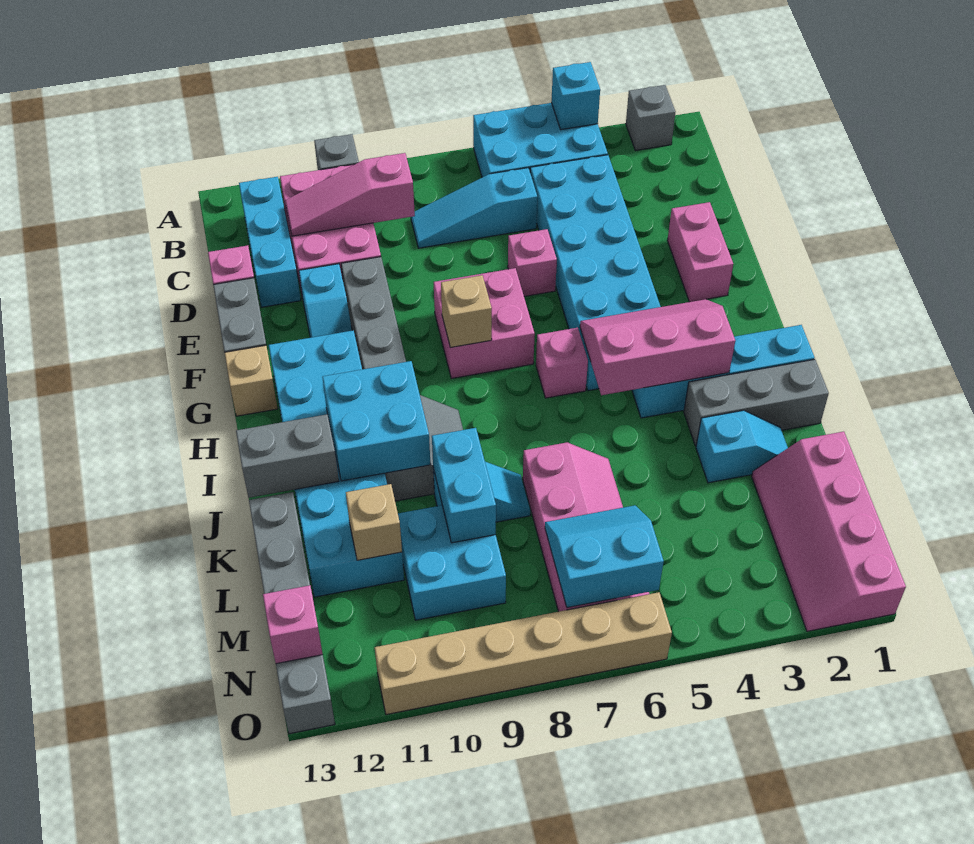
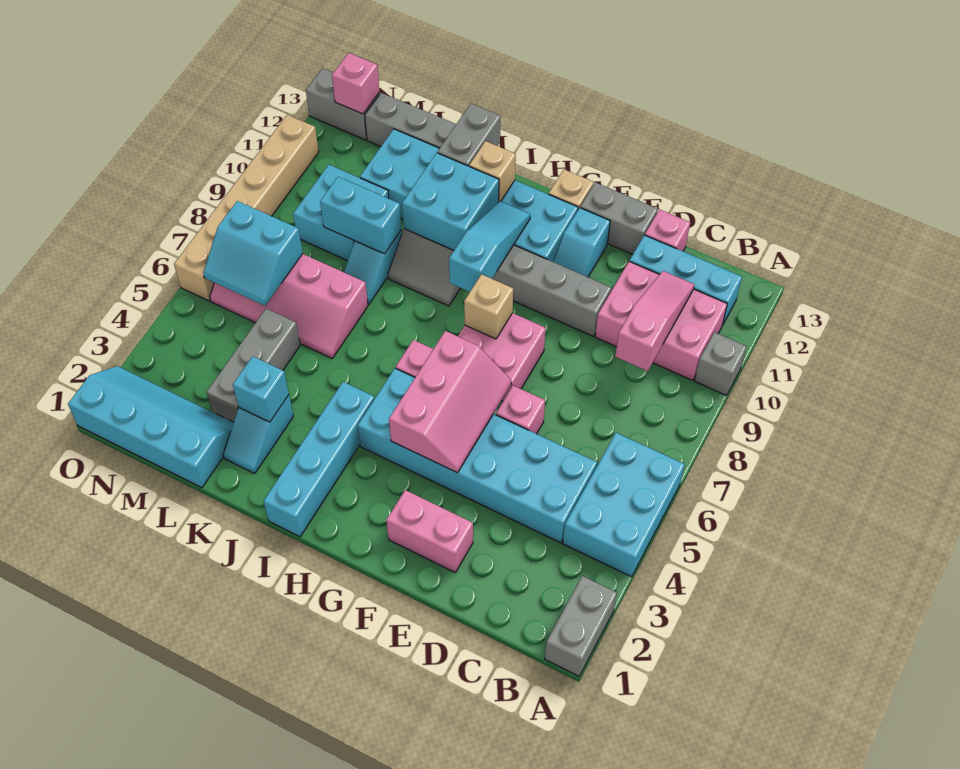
grey 1x1 brick [626,85,675,151] -> grey 1x2 brick [545,576,617,676]
cyan 1x1 brick [551,62,600,130] -> cyan 1x1 brick moved to [233,356,289,422]
cyan 1x3 slope [411,168,537,248] -> cyan 1x3 slope moved to [449,201,530,292]
cyan 1x2 slope [299,264,352,338] -> cyan 1x2 slope turned to [553,208,610,277]
pink 2x3 slope [580,299,735,395] -> pink 2x3 slope moved to [389,331,511,473]
grey 1x3 brick [684,359,829,446] -> grey 1x3 brick moved to [207,309,300,422]
pink 2x4 slope [752,432,906,631] -> cyan 2x4 slope [68,366,233,488]
tan 1x1 brick [346,484,402,560] -> tan 1x1 brick moved to [469,141,516,202]
cyan 2x2 slope [545,505,664,608] -> cyan 2x2 slope turned to [203,201,303,306]

